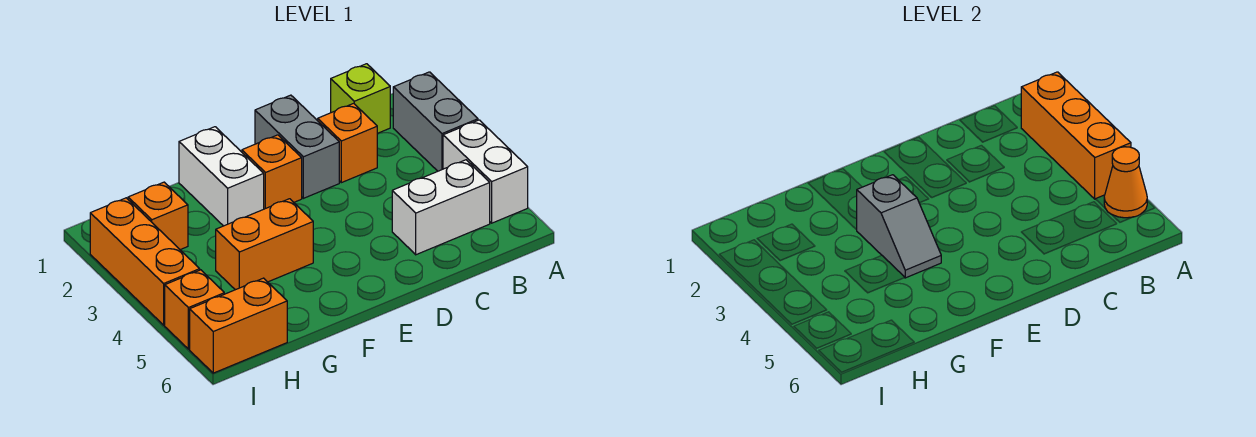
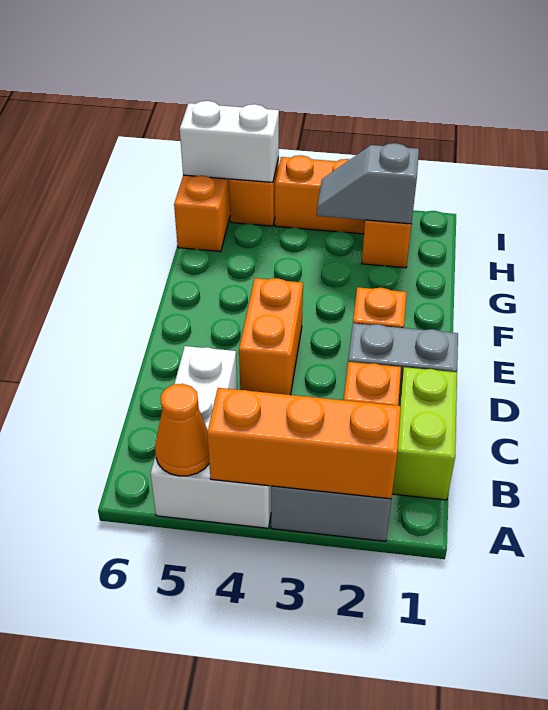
lime 1x1 brick [331,64,390,133] -> lime 1x2 brick [392,367,457,500]
white 1x2 brick [179,127,264,226] -> white 1x2 brick moved to [180,101,279,182]
grey 1x2 slope [857,175,941,278] -> grey 1x2 slope moved to [317,143,419,224]
orange 1x2 brick [216,199,313,290] -> orange 1x2 brick moved to [239,278,303,395]

